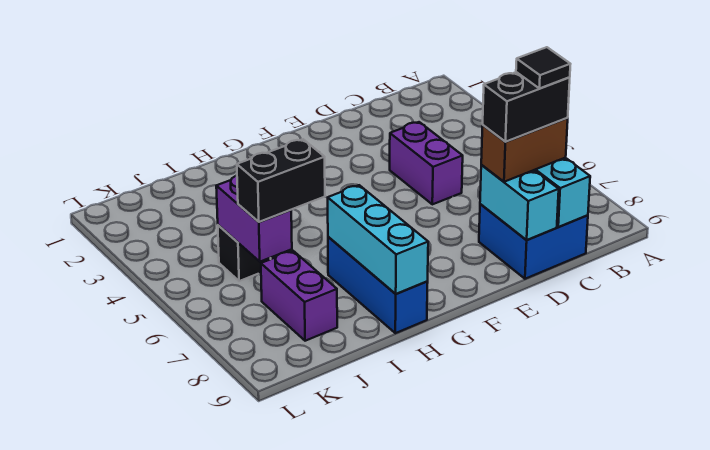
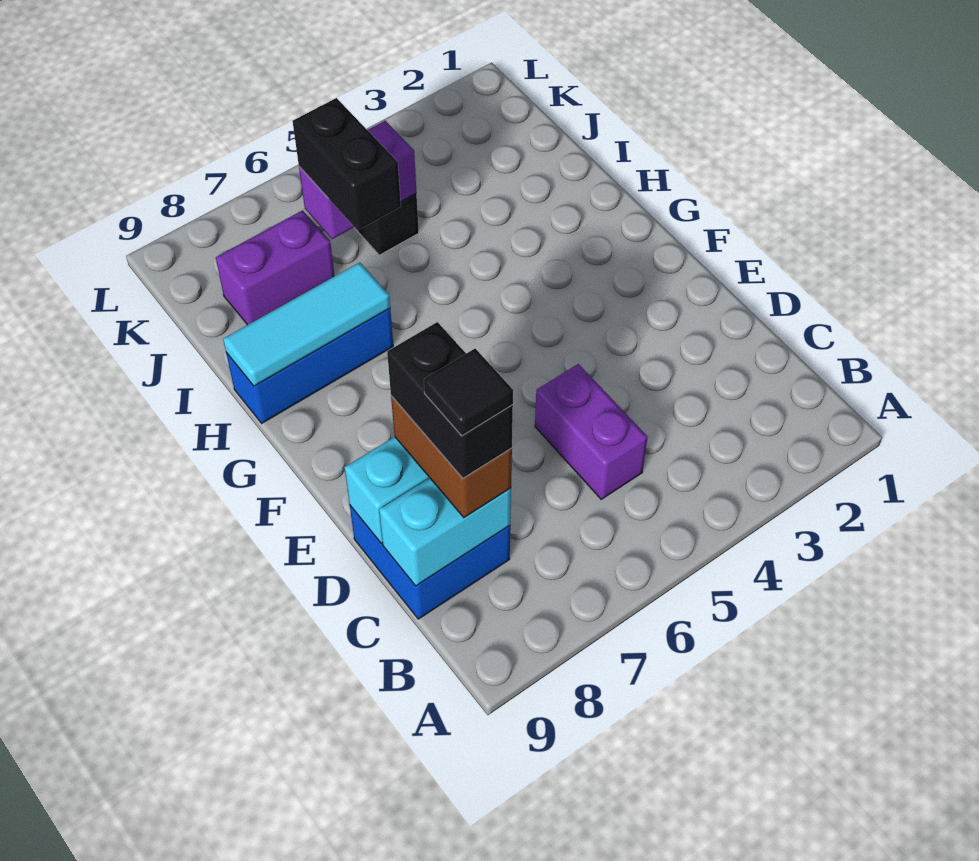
purple 1x2 brick [390,122,463,204] -> purple 1x2 brick turned to [535,364,648,499]
cyan 1x3 brick [328,185,428,294] -> cyan 1x3 tile [223,262,390,386]

